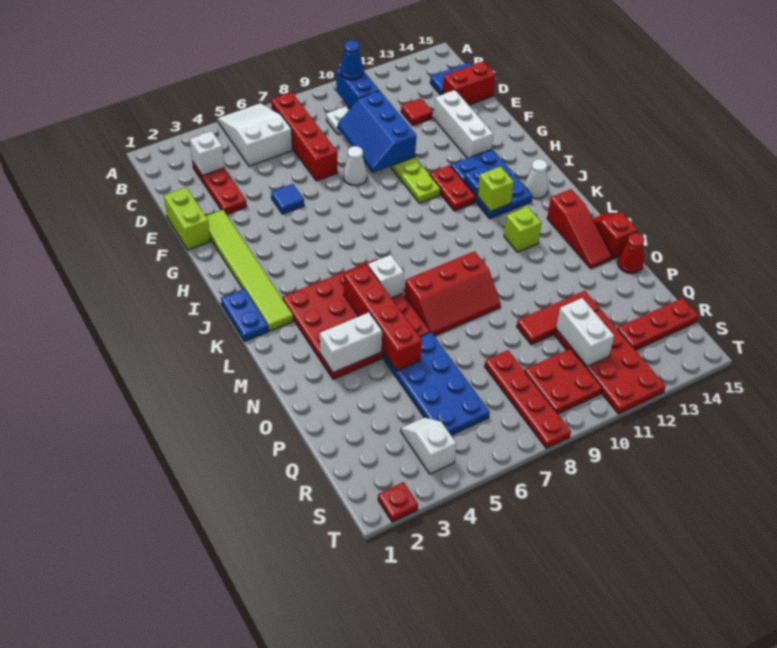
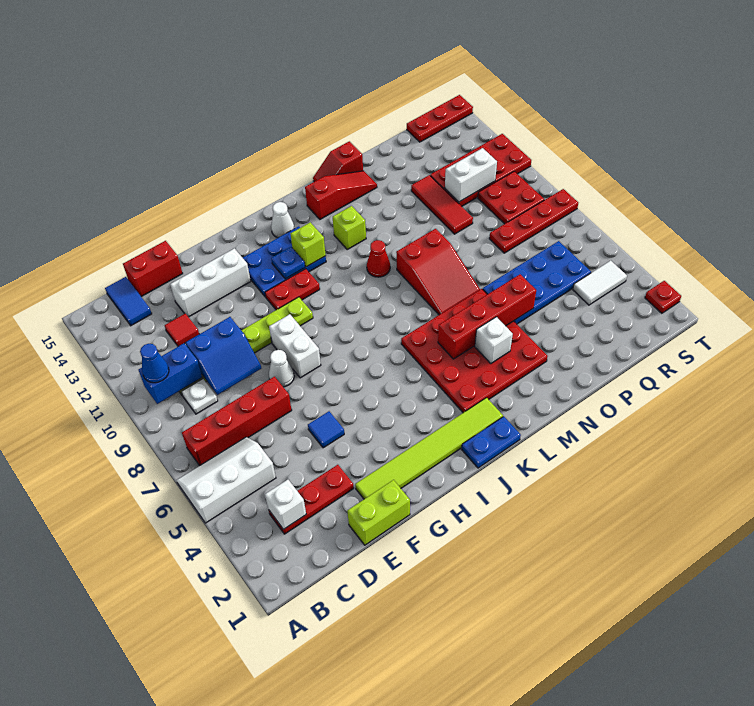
white 2x3 slope [218,103,292,166] -> white 2x3 slope turned to [176,437,276,523]
blue 2x3 slope [338,91,416,173] -> blue 2x2 slope [186,317,261,395]
red 1x2 brick [442,61,495,105] -> red 1x2 brick turned to [123,241,183,297]
white 1x1 brick [368,255,404,298] -> white 1x1 brick moved to [475,317,513,363]
red 2x3 slope [405,251,501,336] -> red 2x3 slope turned to [396,229,480,315]
white 1x2 brick [320,312,382,373] -> white 1x2 brick moved to [269,314,321,378]
red 1x1 cone [618,233,644,273] -> red 1x1 cone moved to [367,240,390,277]
white 1x2 slope [401,417,456,474] -> white 1x2 tile [573,261,627,305]
red 1x3 plate [617,298,698,350] -> red 1x3 plate turned to [407,95,473,142]

